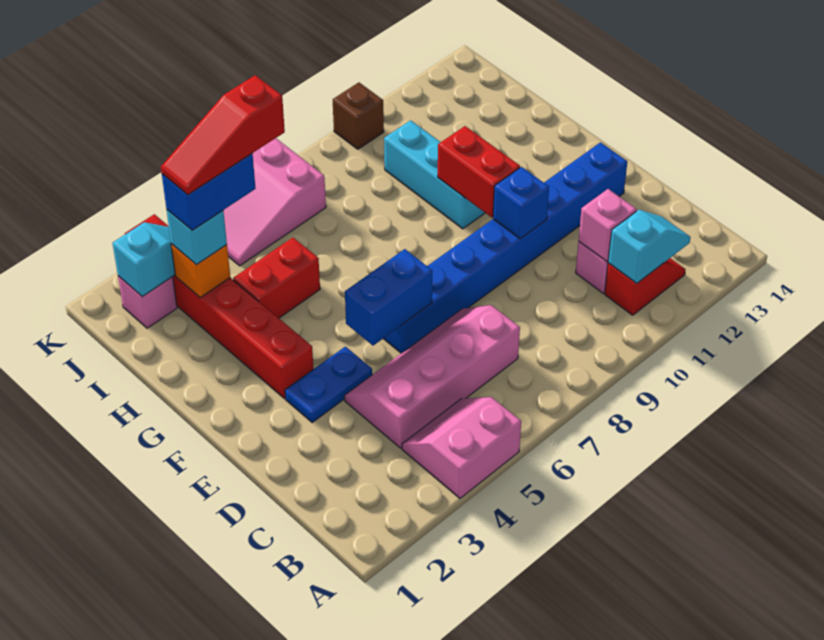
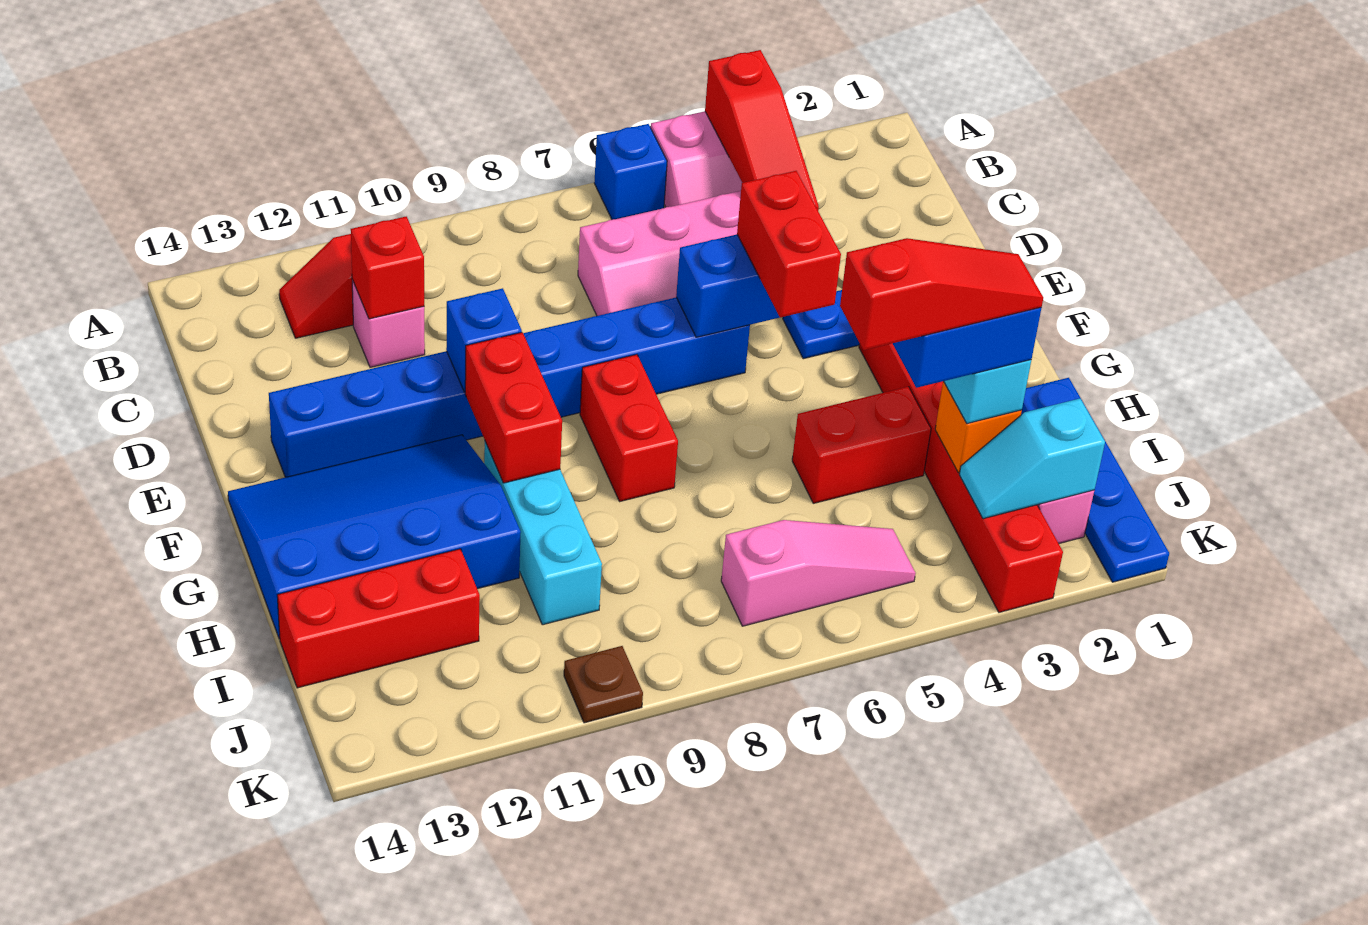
none -> red 1x3 slope [705,50,819,210]
none -> blue 1x1 brick [594,124,667,220]
cyan 1x2 slope [608,210,691,283] -> none
pink 1x1 brick [579,189,637,262] -> red 1x1 brick [351,217,424,319]
none -> red 1x2 brick [737,171,841,317]
none -> red 1x2 brick [580,354,678,501]
none -> blue 3x4 slope [228,435,521,639]
none -> blue 1x4 plate [1021,378,1169,582]
none -> red 1x3 brick [277,549,480,688]
pink 2x3 slope [223,138,326,266] -> pink 1x3 slope [721,520,916,626]
brown 1x1 brick [333,82,384,149] -> brown 1x1 plate [564,646,643,723]

